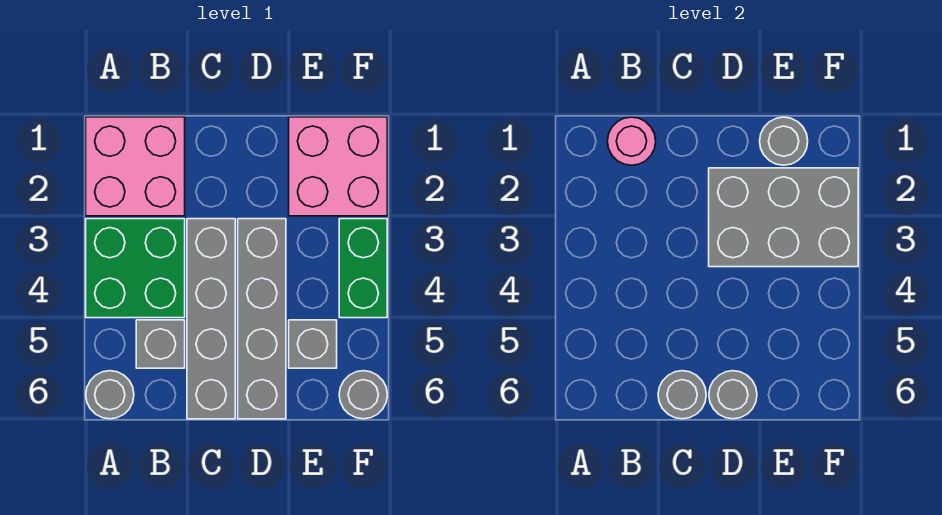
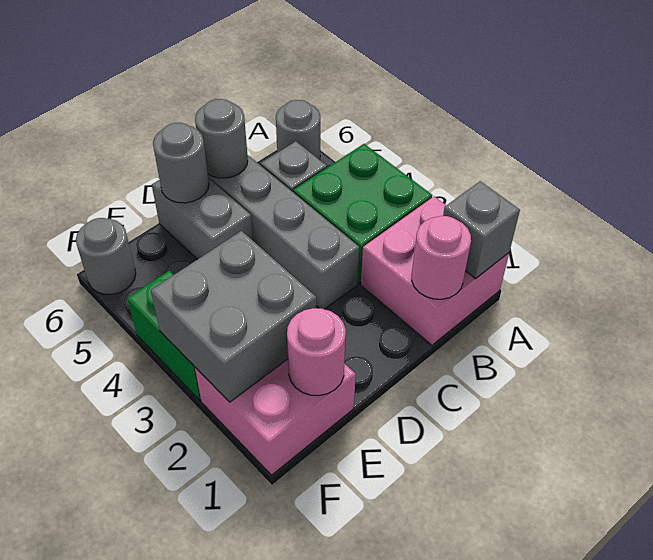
grey 2x3 brick [709,168,858,267] -> grey 2x2 brick [151,231,316,402]
grey 1x4 brick [238,219,286,419] -> grey 1x2 brick [152,178,253,260]
grey 1x1 round brick [760,117,808,165] -> pink 1x1 round brick [287,308,346,396]
grey 1x1 brick [289,320,337,368] -> grey 1x1 brick moved to [443,181,520,278]

